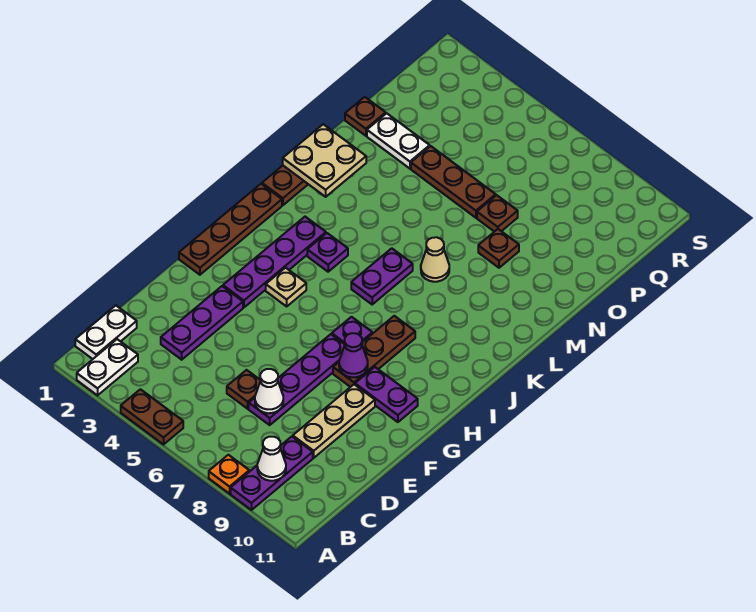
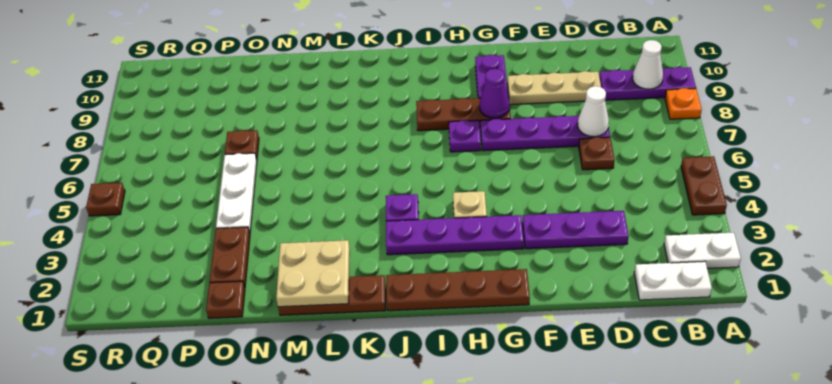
purple 1x2 plate [351,248,413,304] -> none
tan 1x1 cone [421,237,449,282] -> none
brown 1x1 plate [478,229,519,268] -> brown 1x1 plate moved to [86,183,125,216]
white 1x2 plate [367,113,430,169] -> brown 1x2 plate [210,227,250,288]
brown 1x3 plate [411,146,496,218] -> white 1x3 plate [216,153,257,233]

